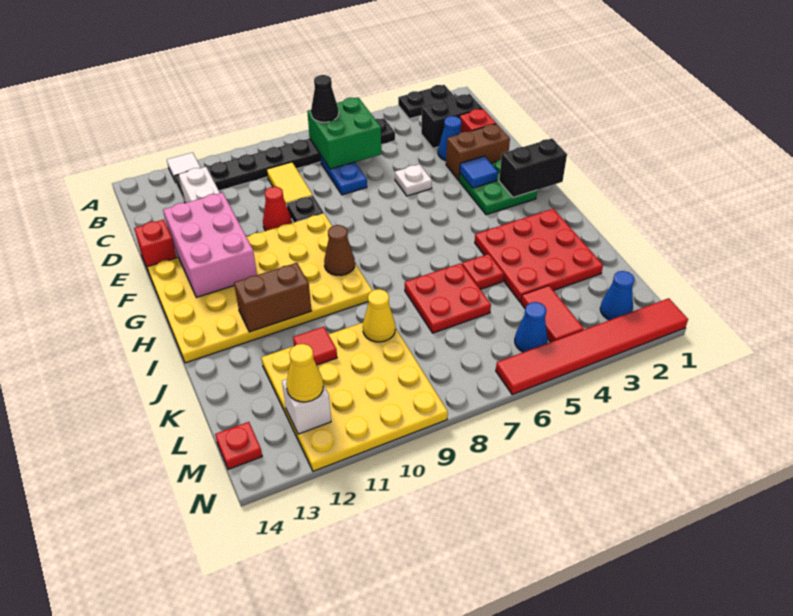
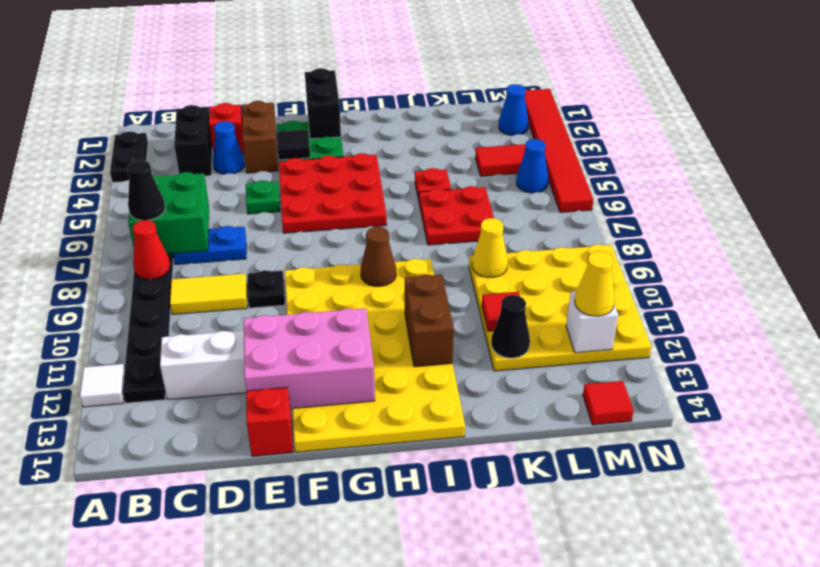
white 1x1 plate [395,164,432,196] -> green 1x1 plate [246,180,280,214]
red 1x1 cone [263,187,292,231] -> red 1x1 cone moved to [132,220,170,279]
blue 1x1 tile [460,156,498,188] -> black 1x1 tile [277,129,310,160]
red 3x3 plate [475,209,603,302] -> red 3x3 plate moved to [279,153,387,233]
none -> black 1x1 cone [491,295,530,358]
red 1x1 plate [215,422,262,469] -> red 1x1 tile [583,381,634,425]

